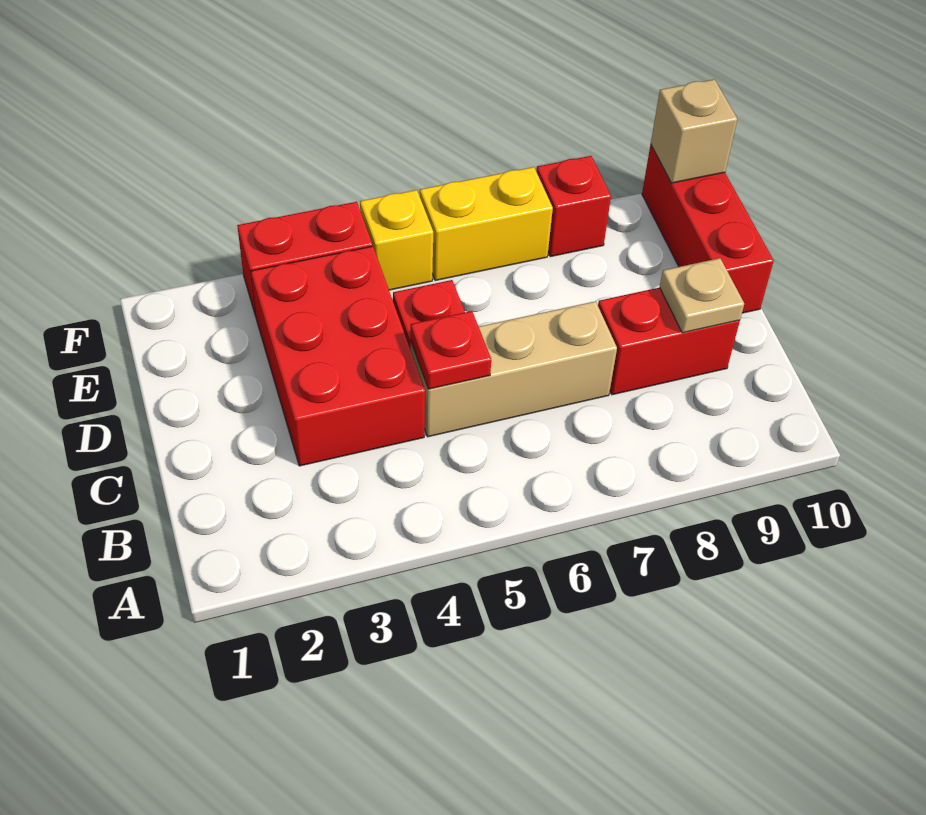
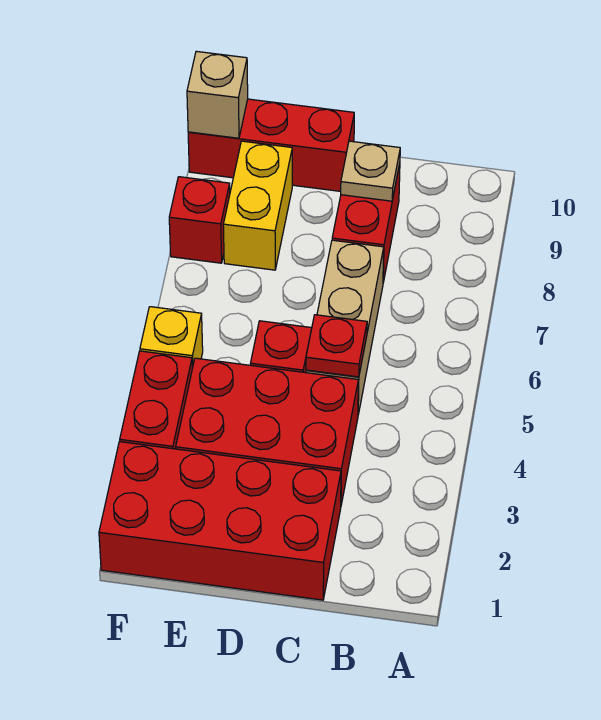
none -> red 2x4 brick [99,442,341,600]
yellow 1x2 brick [420,167,553,281] -> yellow 1x2 brick moved to [223,141,292,270]

